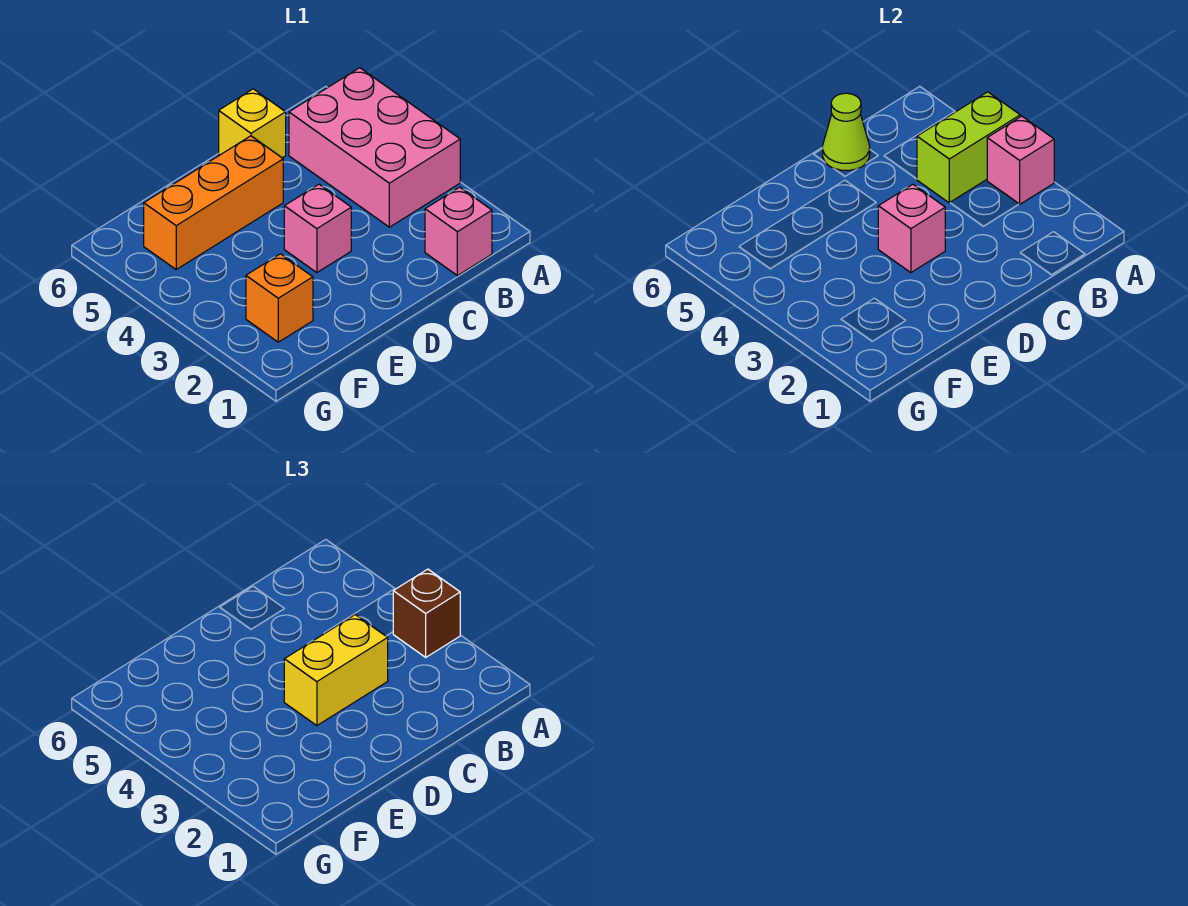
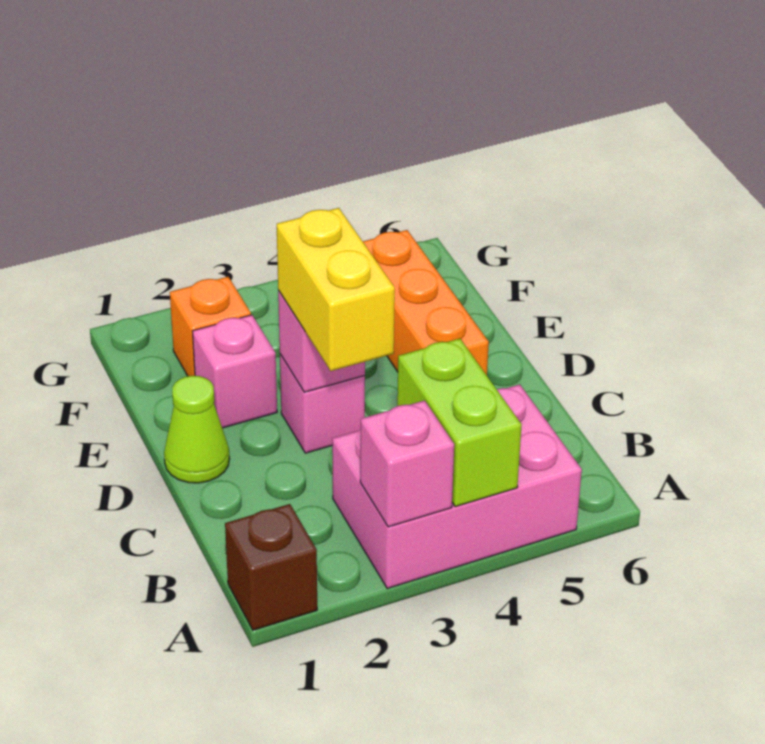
brown 1x1 brick [393,569,460,657] -> brown 1x1 brick moved to [225,504,317,630]
pink 1x1 brick [425,187,492,276] -> pink 1x1 brick moved to [192,315,277,428]
yellow 1x1 brick [219,89,286,158] -> none
lime 1x1 cone [823,93,870,170] -> lime 1x1 cone moved to [164,376,229,483]

